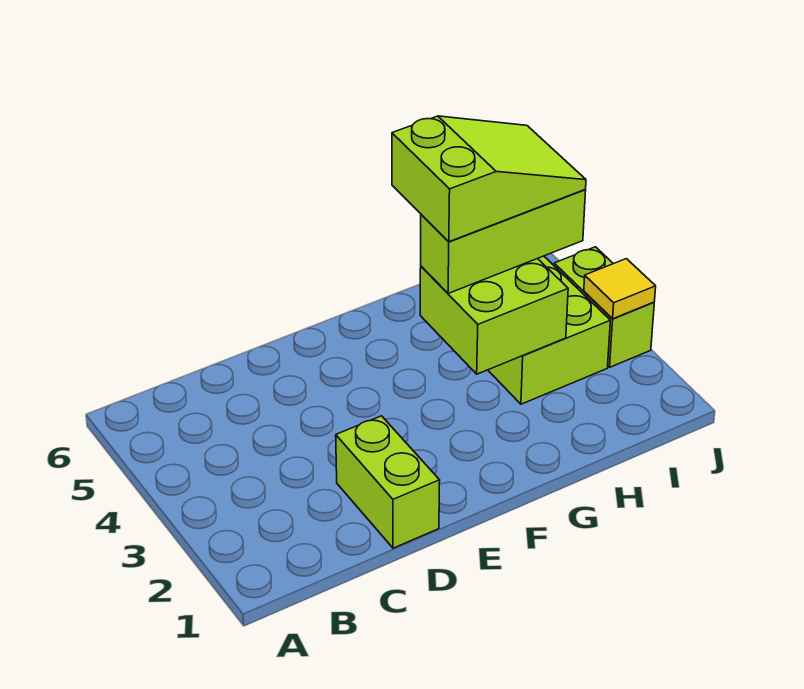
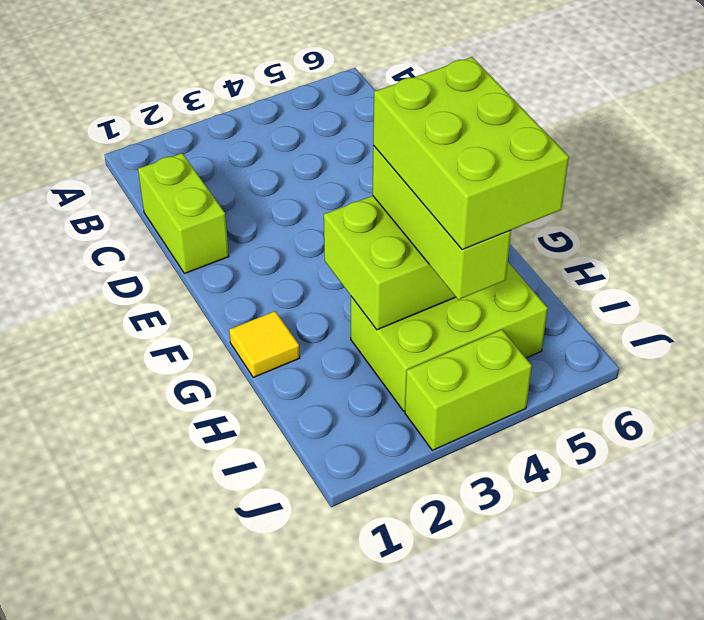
lime 1x2 brick [336,416,440,548] -> lime 1x2 brick turned to [138,153,229,274]
lime 2x3 slope [392,116,586,242] -> lime 2x3 brick [373,57,569,250]
yellow 1x1 tile [584,259,656,319] -> yellow 1x1 tile moved to [229,311,300,377]

